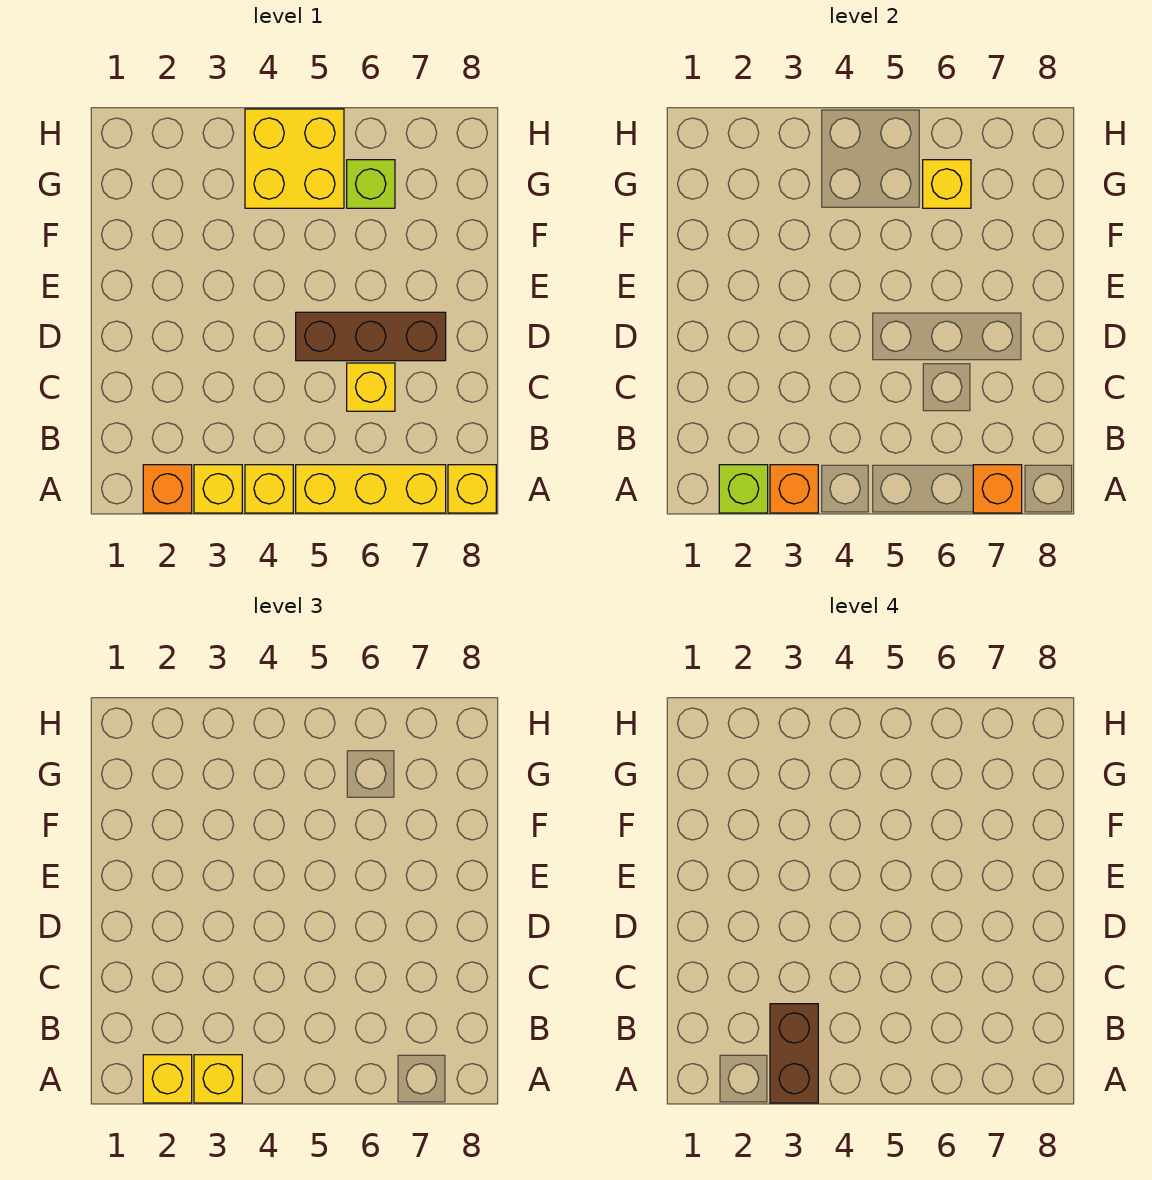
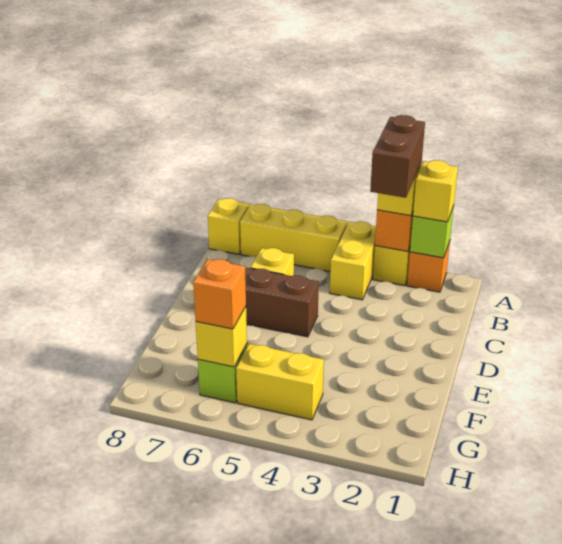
yellow 1x1 brick [245,465,293,513] -> yellow 1x2 brick [330,221,376,300]
orange 1x1 brick [973,465,1022,513] -> orange 1x1 brick moved to [193,259,246,329]
yellow 2x2 brick [245,109,344,208] -> yellow 1x2 brick [236,344,324,420]

